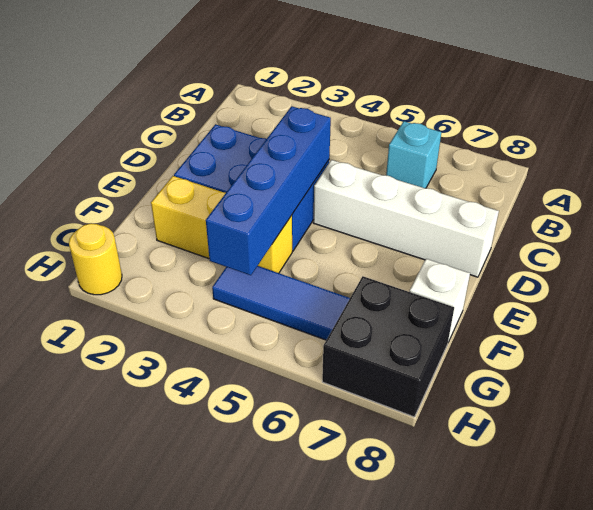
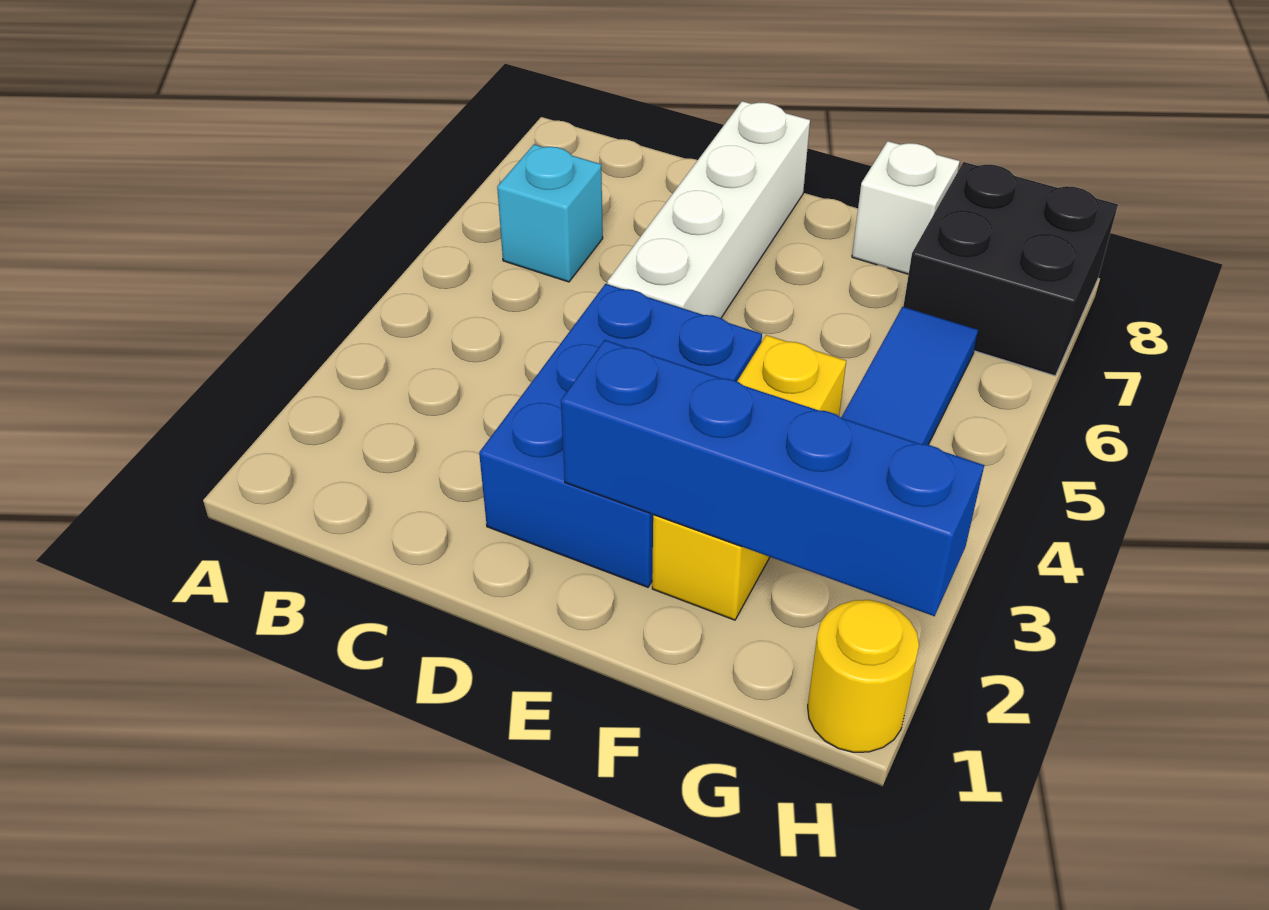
blue 1x4 brick [206,106,331,275] -> blue 1x4 brick moved to [561,340,984,616]

